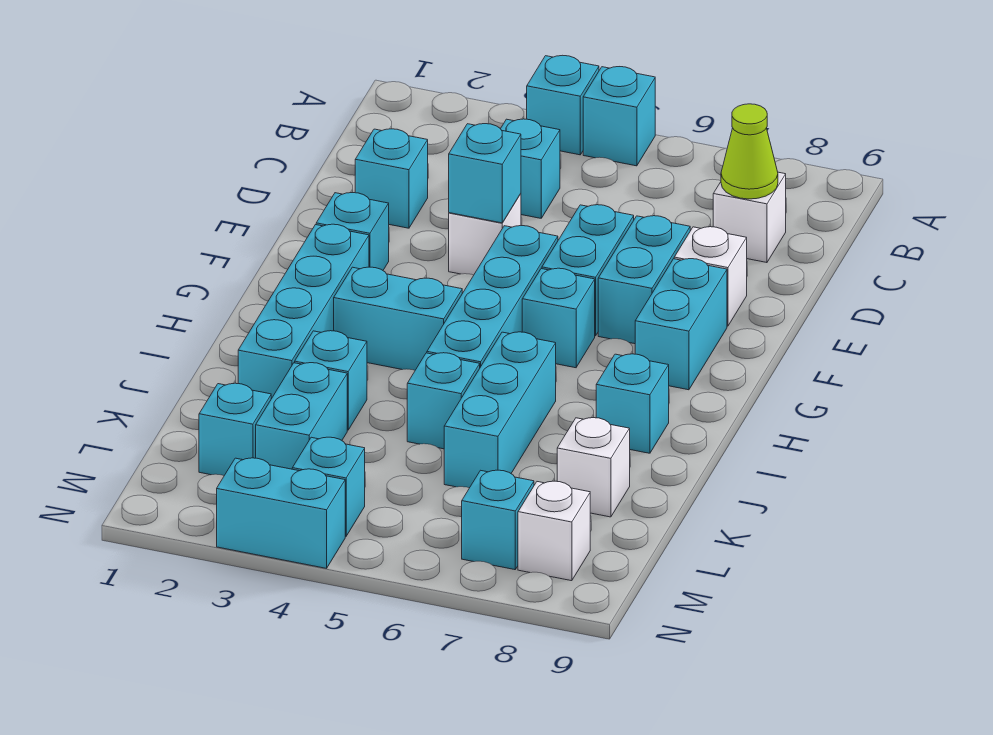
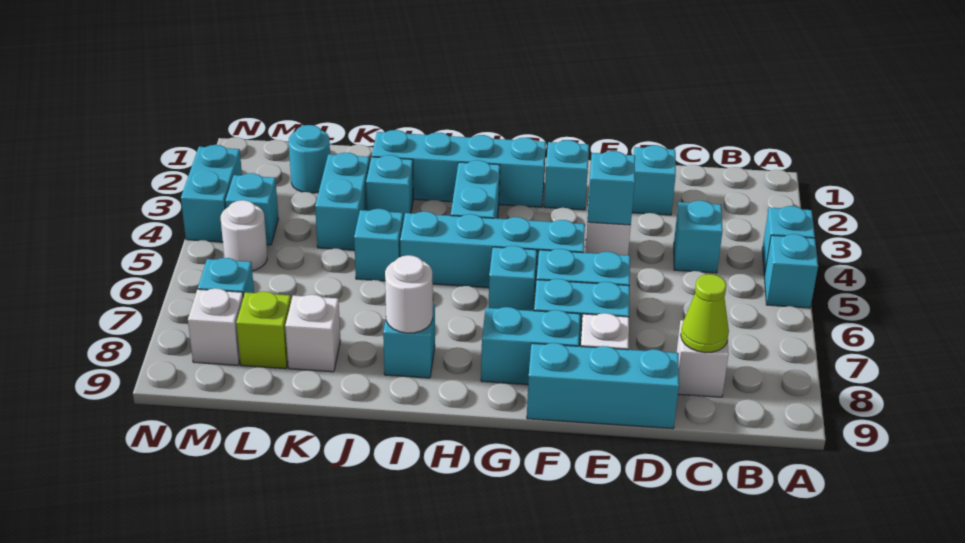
cyan 1x3 brick [444,332,556,488] -> cyan 1x3 brick moved to [527,343,679,429]
none -> white 1x1 round brick [385,255,433,333]
cyan 1x2 brick [256,363,347,469] -> cyan 1x2 brick turned to [315,153,370,250]
cyan 1x1 brick [199,383,271,476] -> cyan 1x1 round brick [289,125,330,193]
none -> lime 1x1 brick [236,292,291,369]
none -> white 1x1 round brick [221,200,267,271]

